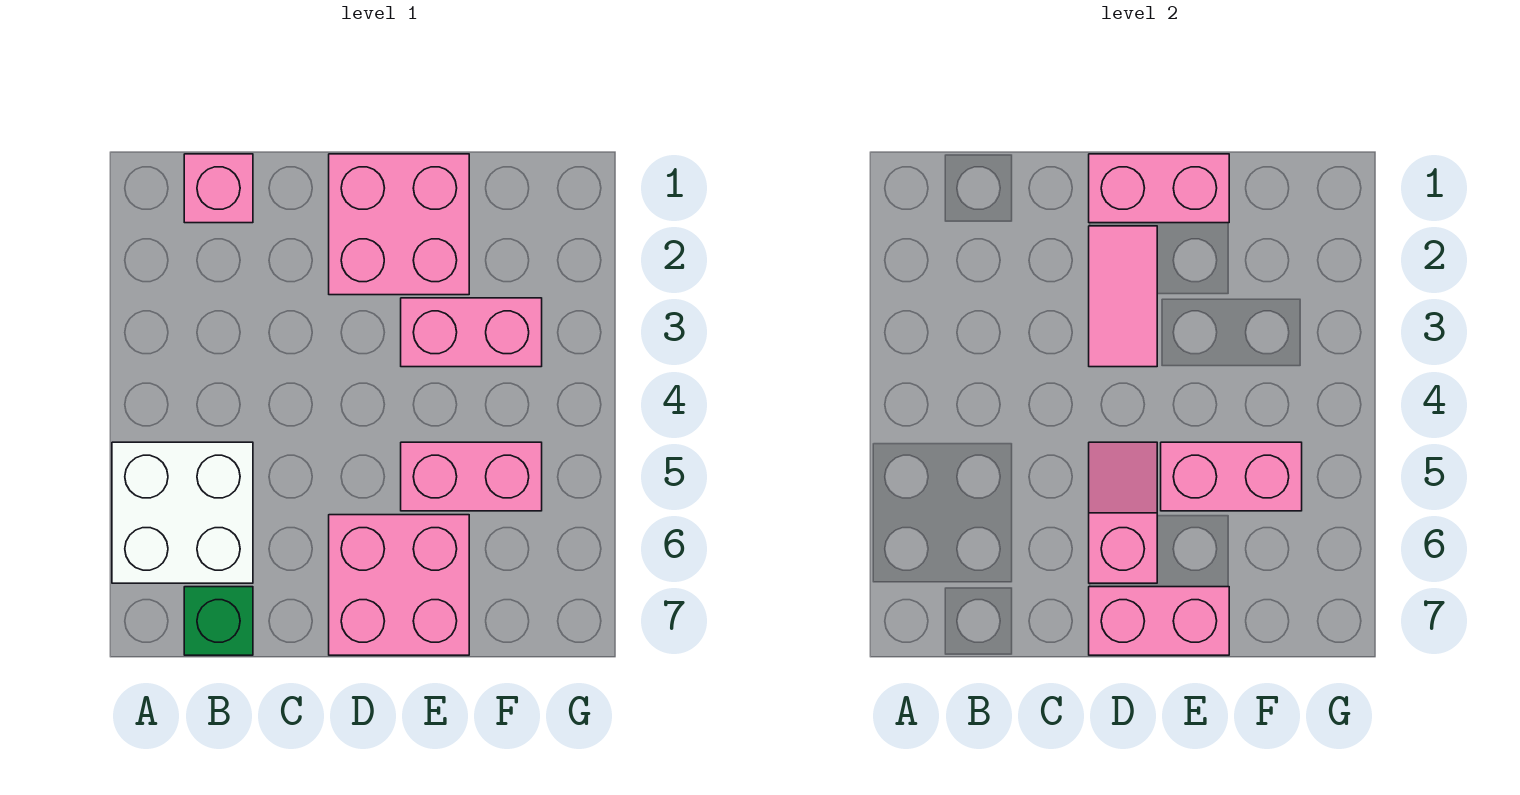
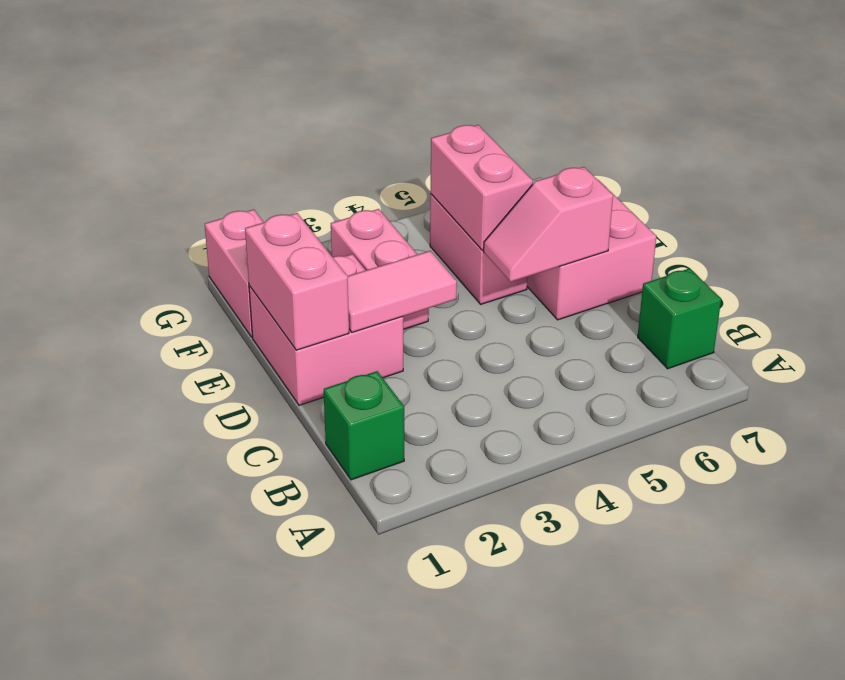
white 2x2 brick [112,442,253,583] -> none
pink 1x1 brick [184,154,253,223] -> green 1x1 brick [324,371,404,480]
pink 1x2 brick [1089,587,1229,655] -> pink 1x2 brick moved to [205,209,264,337]

